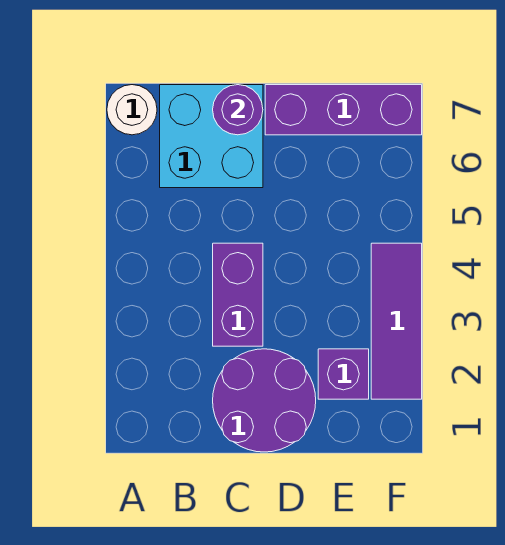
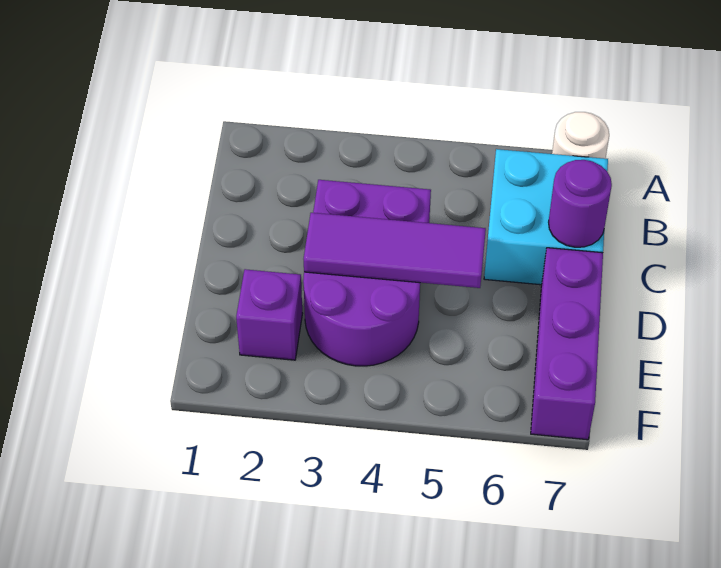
purple 2x2 round brick [213,349,316,452] -> purple 2x2 round brick moved to [303,272,420,366]
purple 1x3 tile [371,243,422,399] -> purple 1x3 tile moved to [304,213,486,288]

